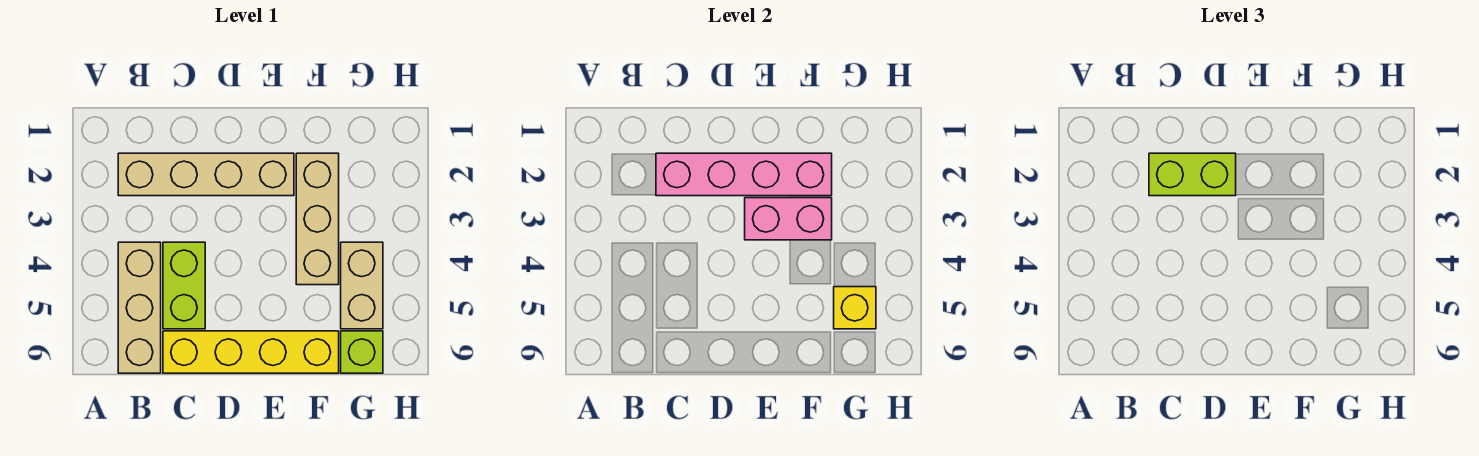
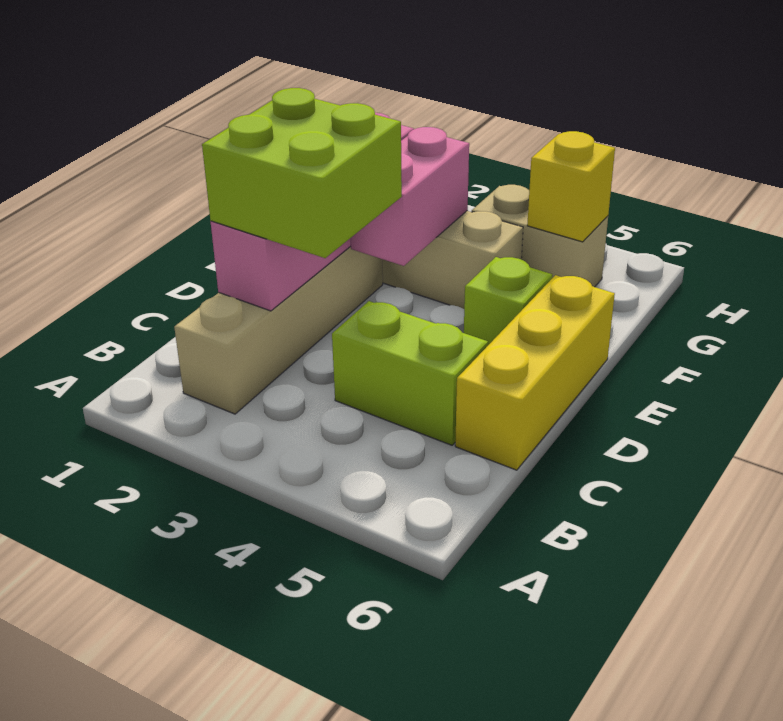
tan 1x3 brick [118,242,161,373] -> none
lime 1x2 brick [1149,153,1236,196] -> lime 2x2 brick [202,88,402,258]
yellow 1x4 brick [163,331,339,373] -> yellow 1x3 brick [455,275,615,470]
lime 1x1 brick [341,331,383,373] -> lime 1x1 brick moved to [464,257,552,345]

